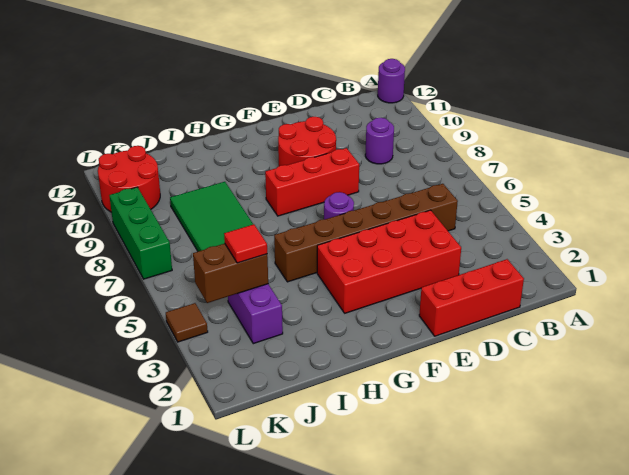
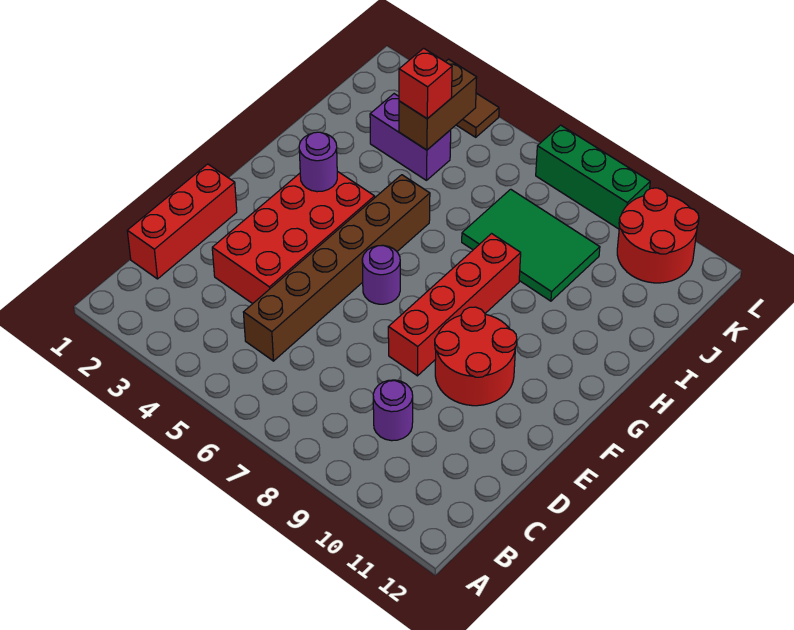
purple 1x1 round brick [378,59,405,103] -> purple 1x1 round brick moved to [299,132,337,192]
red 1x3 brick [265,148,359,216] -> red 1x4 brick [388,234,521,376]
red 1x1 tile [224,224,267,263] -> red 1x1 brick [399,48,452,119]

